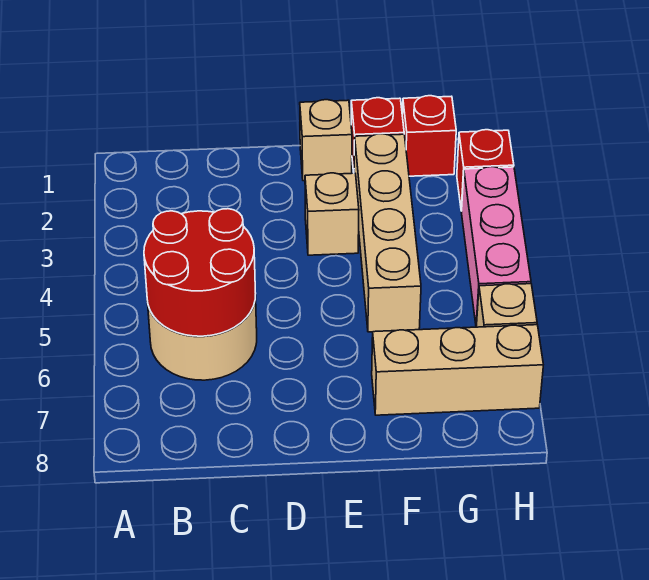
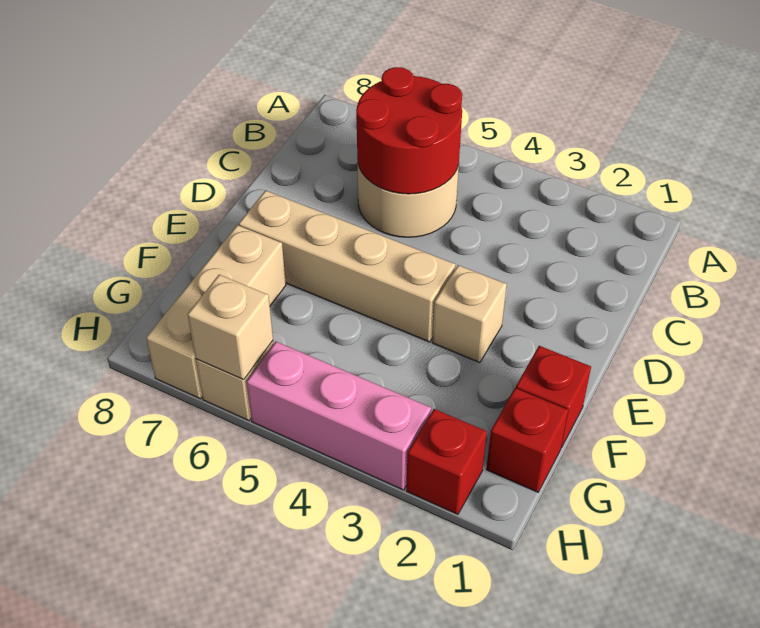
tan 1x1 brick [300,100,352,181] -> tan 1x1 brick moved to [188,275,273,380]
tan 1x4 brick [354,134,421,332] -> tan 1x4 brick moved to [239,191,456,342]

